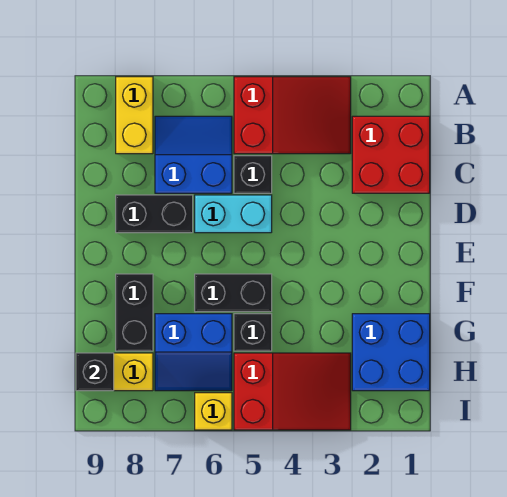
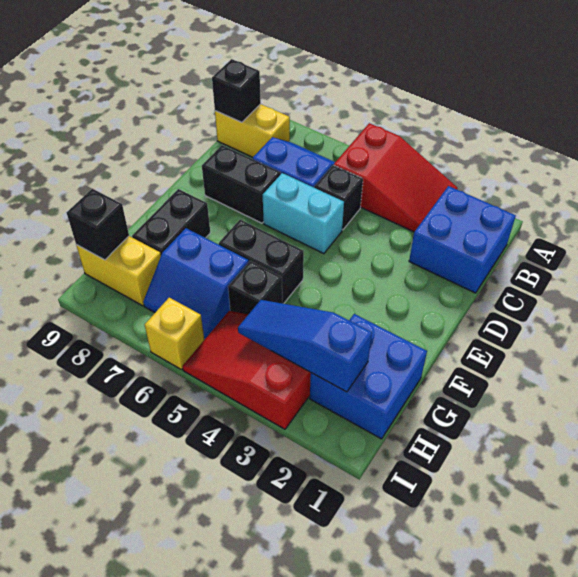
yellow 1x2 brick [116,77,153,154] -> yellow 1x2 brick turned to [215,104,290,157]
red 2x2 brick [352,116,430,193] -> blue 2x2 brick [409,186,516,293]
none -> black 1x1 brick [212,59,261,122]
none -> blue 1x3 slope [238,300,372,392]
red 2x3 slope [234,353,351,430] -> red 2x3 slope turned to [182,311,311,429]

